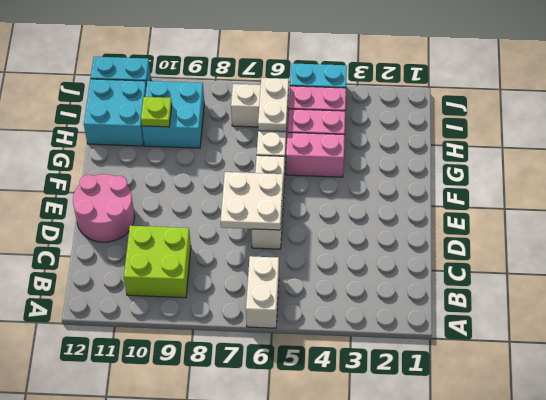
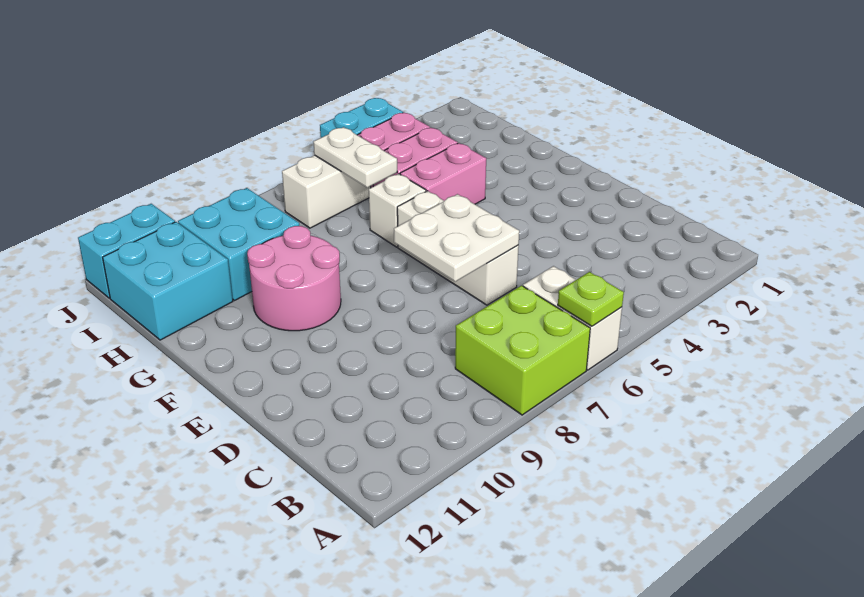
lime 2x2 brick [124,226,191,298] -> lime 2x2 brick moved to [455,286,590,415]
pink 2x2 round brick [73,174,135,242] -> pink 2x2 round brick moved to [247,226,341,331]
lime 1x1 plate [141,97,172,127] -> lime 1x1 plate moved to [558,272,624,326]

